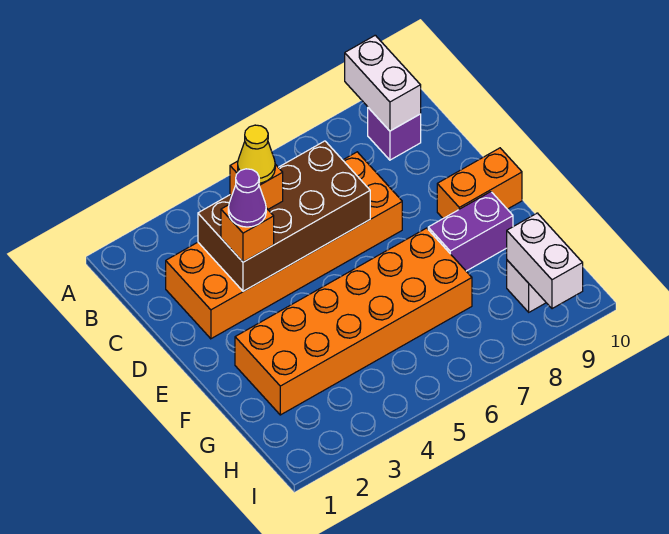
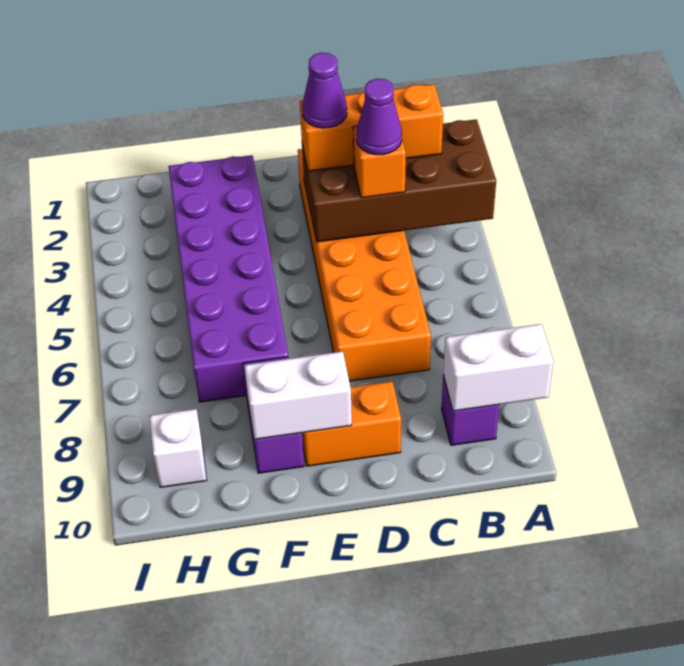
brown 2x4 brick [198,141,370,291] -> brown 2x4 brick turned to [302,119,496,242]
yellow 1x1 cone [238,125,275,183] -> purple 1x1 cone [357,79,402,155]
orange 1x1 brick [221,205,274,262] -> orange 1x3 brick [300,84,443,171]
orange 1x2 brick [437,148,522,218] -> orange 1x2 brick turned to [302,381,401,466]
orange 2x6 brick [235,228,472,415] -> purple 2x6 brick [168,155,288,402]
white 1x2 brick [507,213,583,309] -> white 1x2 brick moved to [244,351,352,439]

